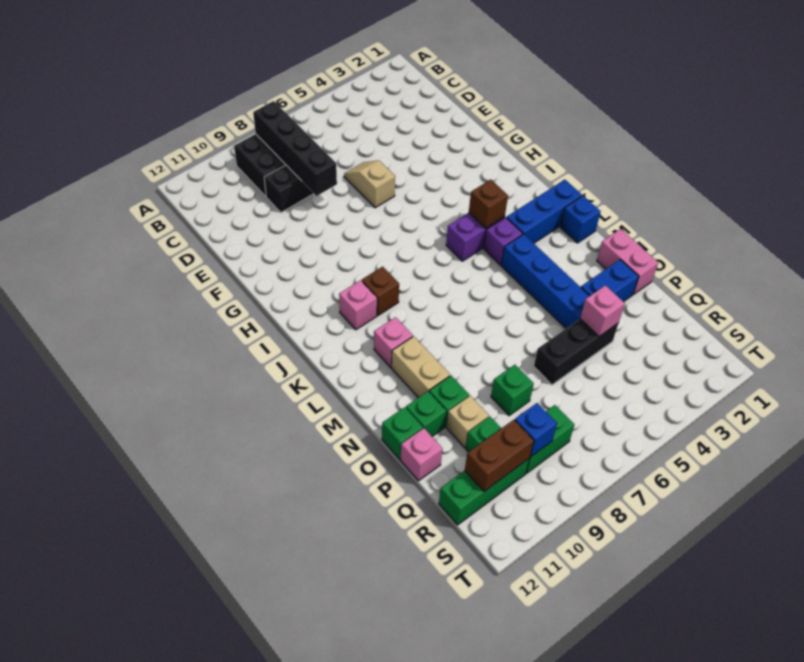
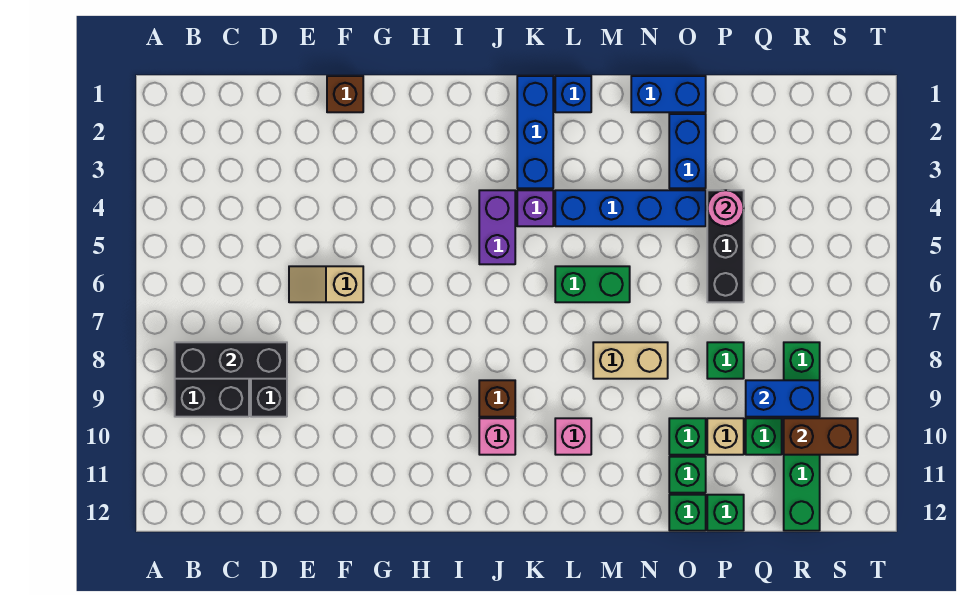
black 1x4 brick [253,101,337,196] -> black 1x3 brick [175,342,287,379]
brown 1x1 brick [469,180,508,228] -> brown 1x1 brick moved to [327,76,363,112]
none -> green 1x2 brick [555,266,630,302]
tan 1x2 brick [391,336,450,398] -> tan 1x2 brick moved to [593,342,668,379]
pink 1x2 brick [597,229,658,294] -> blue 1x2 brick [631,76,706,112]
pink 1x1 brick [580,285,625,336] -> pink 1x1 round brick [707,190,744,226]
pink 1x1 brick [400,428,442,481] -> green 1x1 brick [707,495,744,531]
blue 1x1 brick [515,403,557,457] -> blue 1x2 brick [746,380,820,417]
brown 1x2 brick [465,420,534,491] -> brown 1x2 brick turned to [784,418,858,455]

